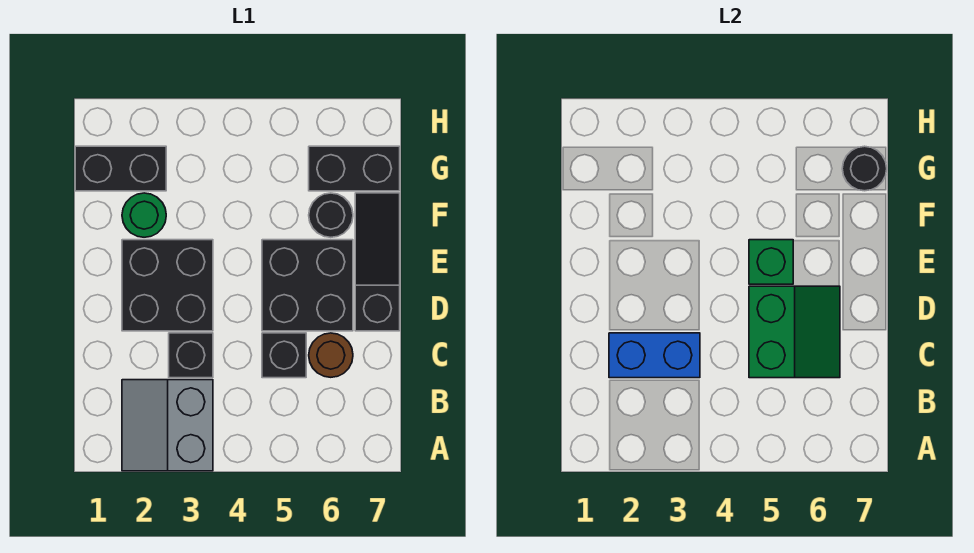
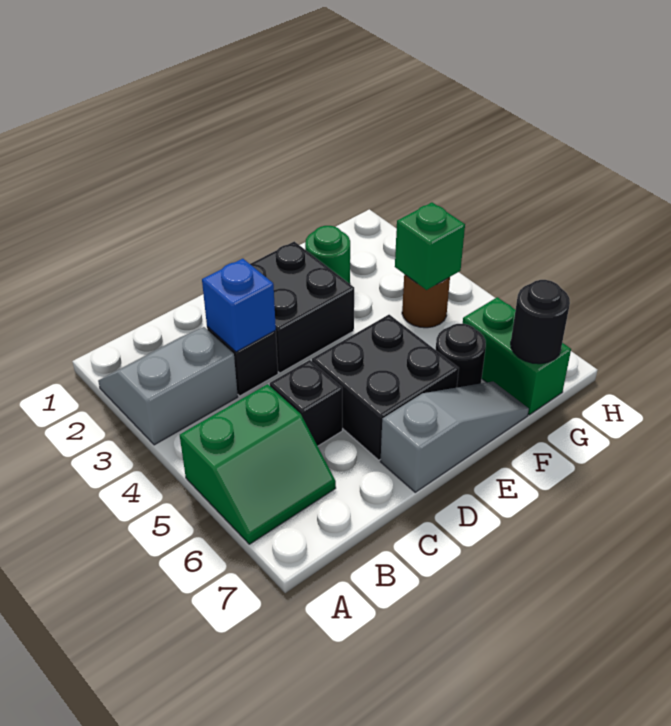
blue 1x2 brick [609,333,700,378] -> blue 1x1 brick [202,259,276,352]
green 2x2 slope [749,286,840,378] -> green 2x2 slope moved to [180,384,336,544]
brown 1x1 round brick [309,333,353,377] -> brown 1x1 round brick moved to [402,274,450,328]
black 1x3 slope [355,193,400,331] -> grey 1x3 slope [380,382,529,492]
green 1x1 brick [749,240,793,284] -> green 1x1 brick moved to [395,202,465,290]
black 1x2 brick [75,146,166,191] -> none
black 1x2 brick [309,146,400,191] -> green 1x2 brick [463,297,571,415]

